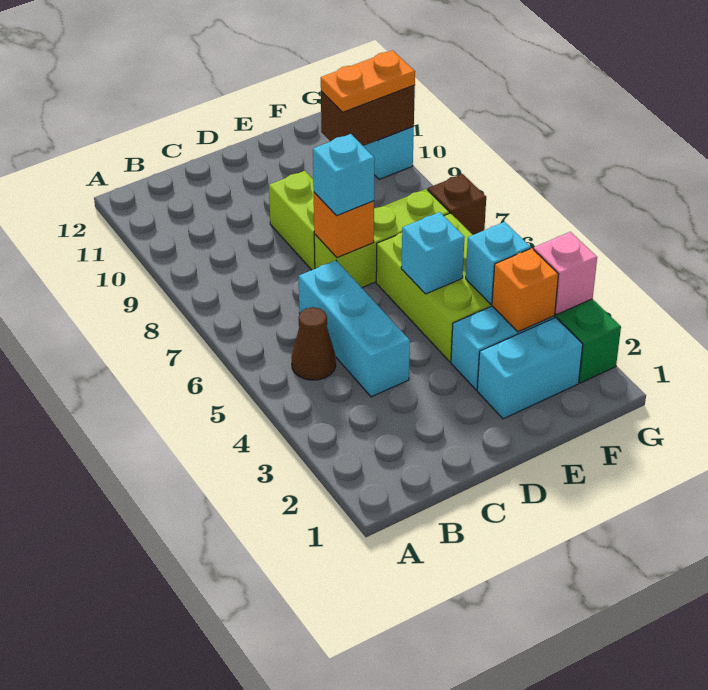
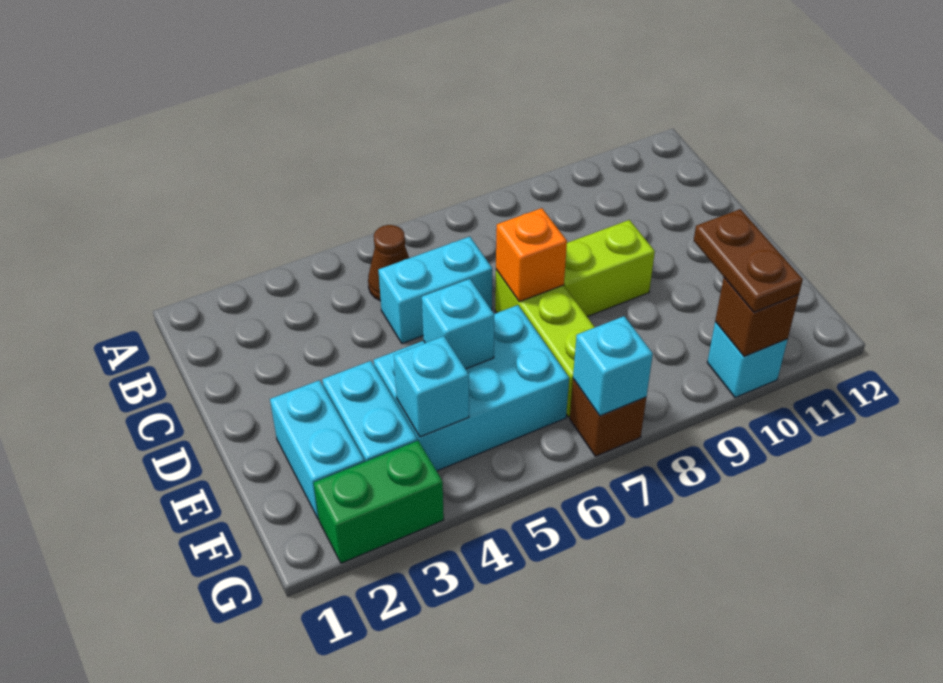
cyan 1x3 brick [299,260,410,397] -> cyan 1x2 brick [378,237,492,344]
cyan 1x1 brick [313,134,375,216] -> cyan 1x1 brick moved to [573,316,653,416]
lime 2x3 brick [376,213,492,362] -> cyan 2x3 brick [373,305,569,471]
orange 1x1 brick [492,248,558,332] -> none
brown 1x2 brick [321,85,415,146] -> brown 1x1 brick [715,278,799,357]
orange 1x2 plate [321,50,415,112] -> brown 1x2 plate [694,209,803,312]
pink 1x1 brick [534,232,597,314] -> none

